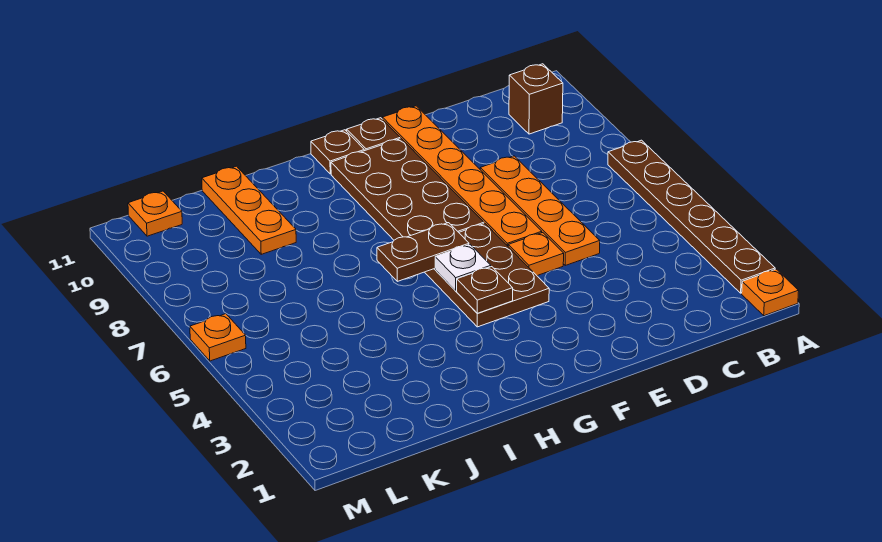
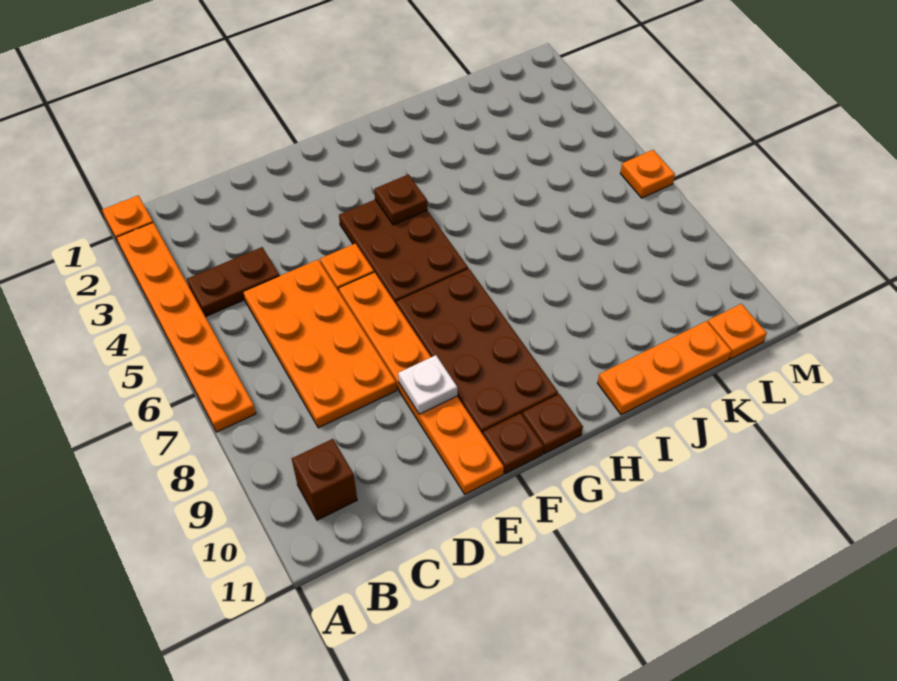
brown 1x6 plate [608,140,775,293] -> orange 1x6 plate [116,223,256,432]
orange 1x4 plate [480,156,600,266] -> orange 2x4 plate [243,260,396,428]
white 1x1 plate [435,245,491,291] -> white 1x1 plate moved to [398,355,457,414]
brown 1x2 plate [377,223,469,281] -> brown 1x2 plate moved to [187,247,279,317]
orange 1x3 plate [202,166,296,254] -> orange 1x3 plate turned to [598,321,731,415]

